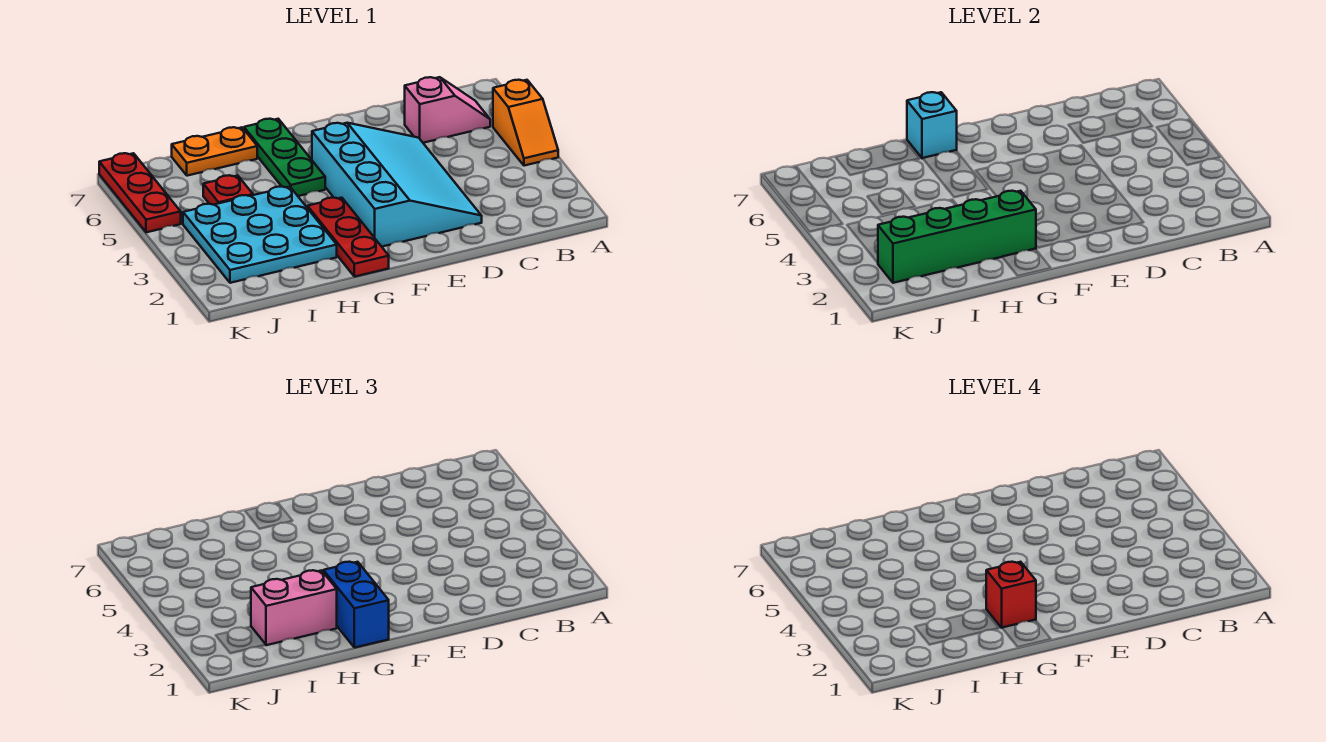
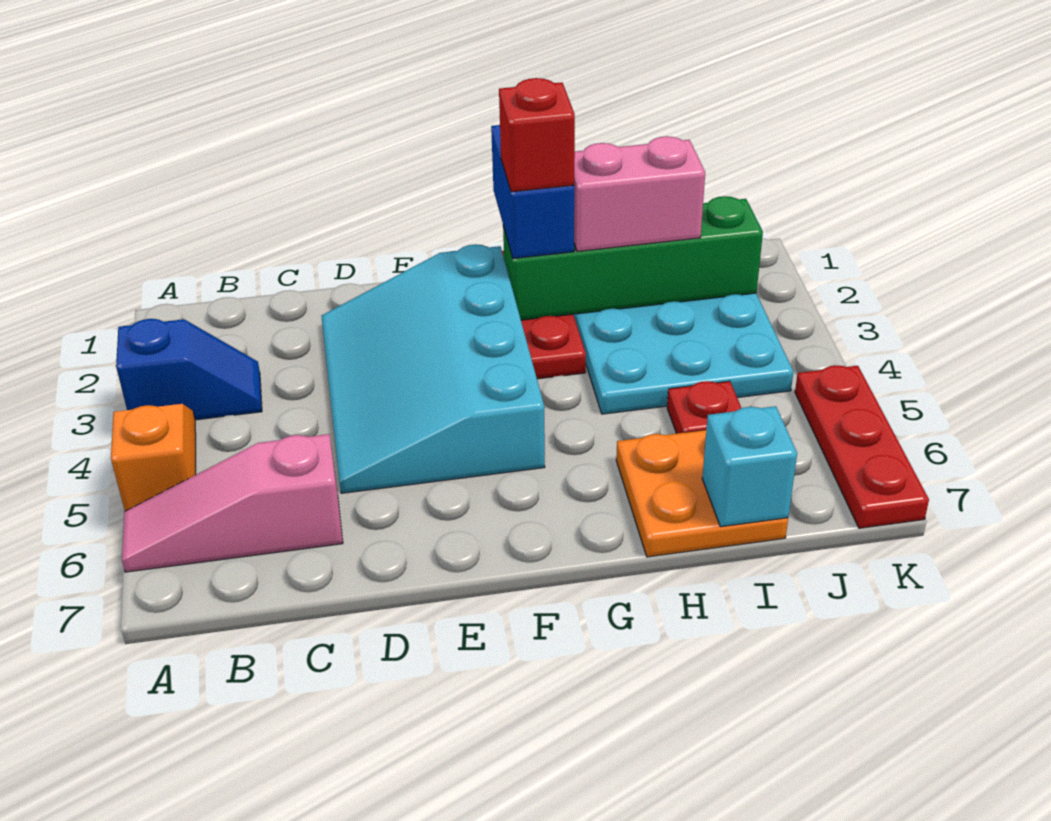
none -> blue 1x2 slope [116,319,262,420]
pink 1x2 slope [405,77,490,143] -> pink 1x3 slope [122,434,343,572]
green 1x3 plate [244,119,325,196] -> none
cyan 1x1 brick [907,92,957,158] -> cyan 1x1 brick moved to [702,406,797,527]
orange 1x2 plate [172,127,257,176] -> orange 2x2 plate [616,430,788,557]

